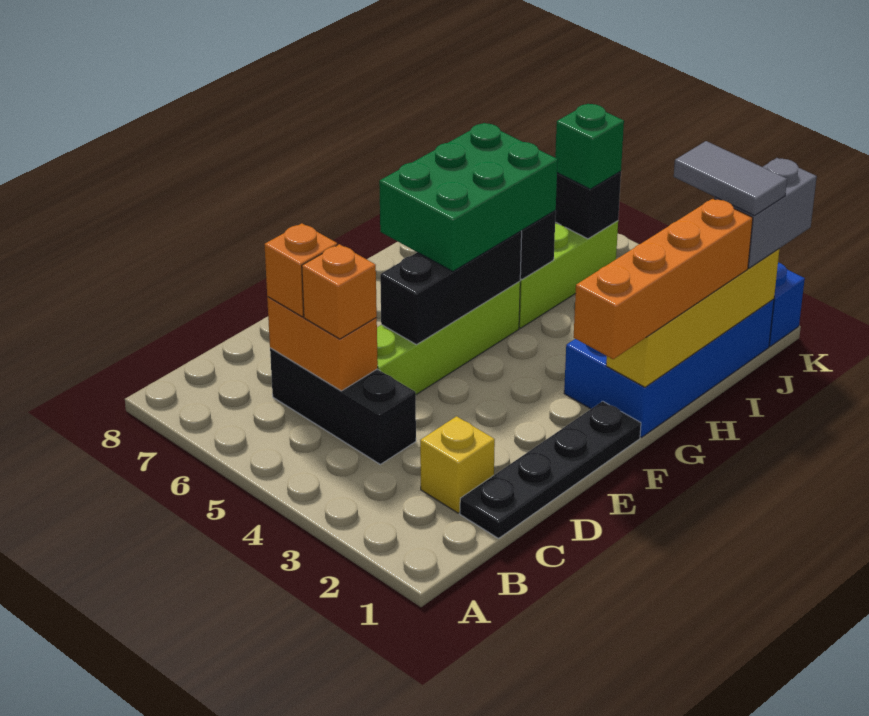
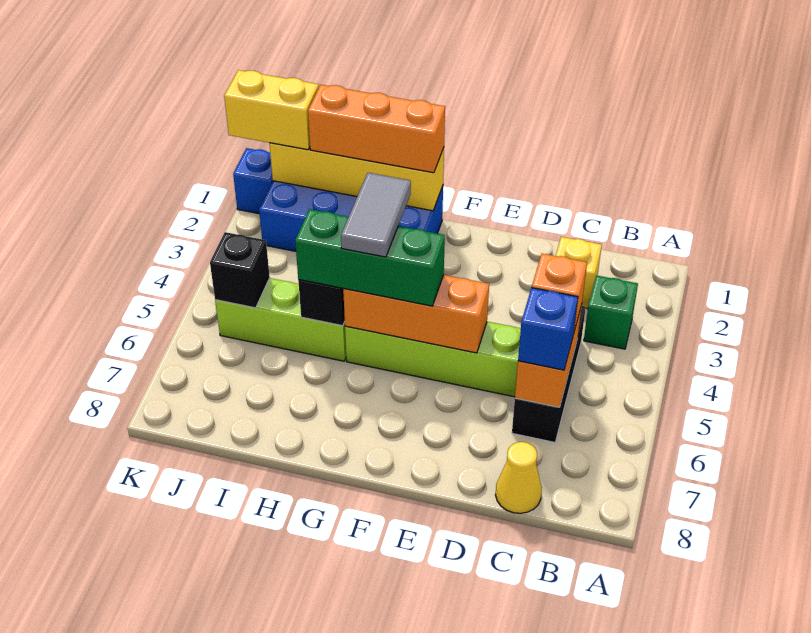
black 1x4 plate [460,401,641,538] -> none
orange 1x1 brick [264,223,337,317] -> blue 1x1 brick [518,288,578,370]
none -> yellow 1x1 cone [496,442,542,513]
black 1x3 brick [380,231,522,345] -> orange 1x3 brick [343,275,489,353]
orange 1x4 brick [574,198,753,359] -> orange 1x3 brick [308,85,445,173]
green 2x3 brick [379,123,558,271] -> green 1x3 brick [295,209,445,306]
grey 1x2 brick [714,158,817,268] -> yellow 1x2 brick [224,70,319,150]
grey 1x2 tile [674,141,787,216] -> grey 1x2 tile moved to [341,173,411,257]
green 1x1 brick [555,104,624,189] -> green 1x1 brick moved to [584,275,638,349]

